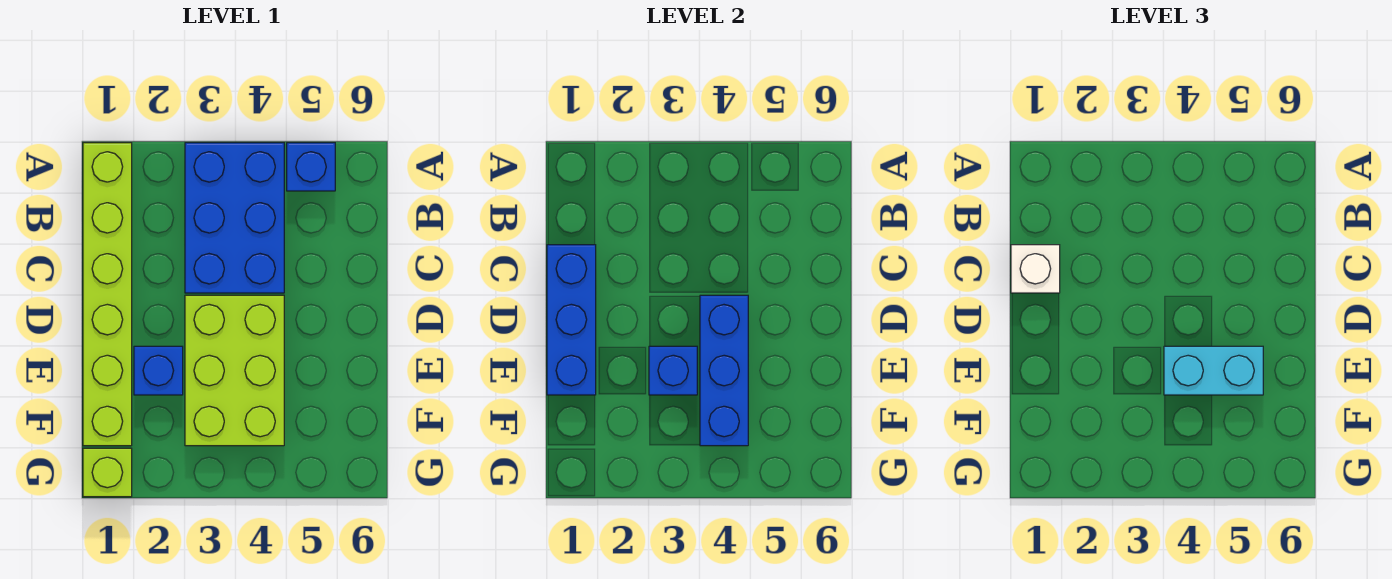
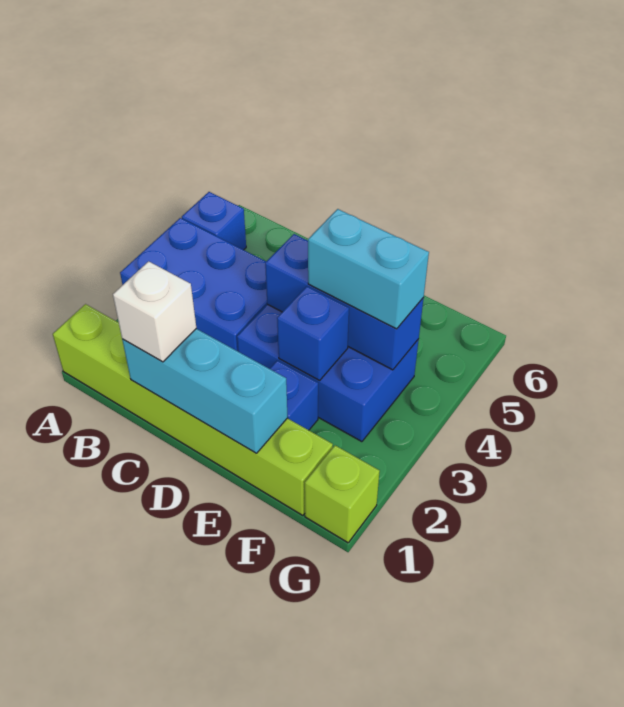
blue 1x3 brick [547,245,596,395] -> cyan 1x3 brick [122,329,287,453]
lime 2x3 brick [185,295,284,446] -> blue 2x3 brick [237,304,419,442]
cyan 1x2 brick [1164,346,1263,395] -> cyan 1x2 brick turned to [308,209,429,329]

